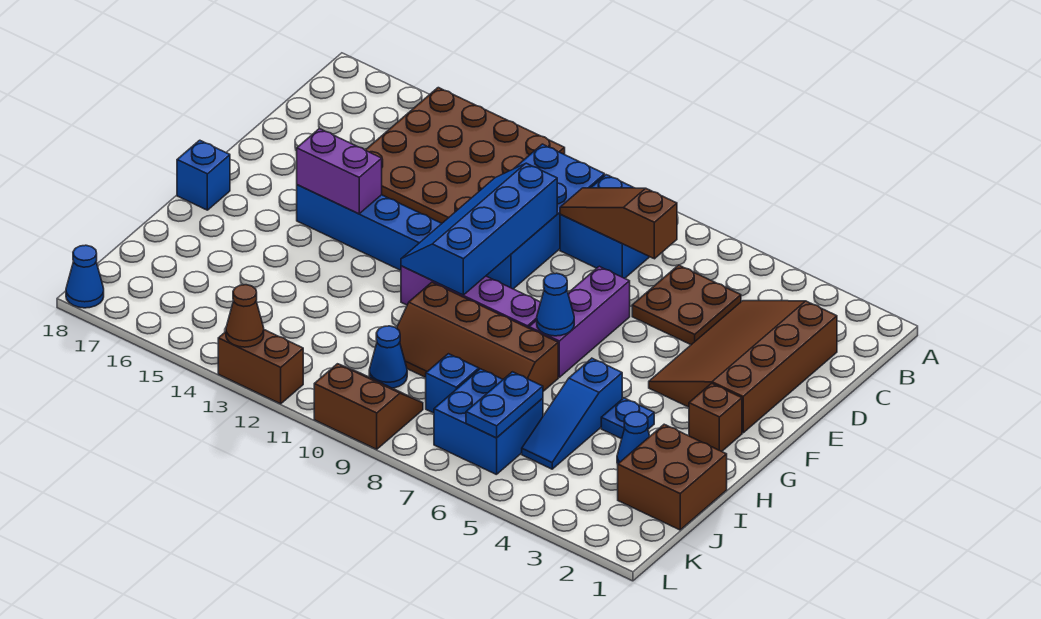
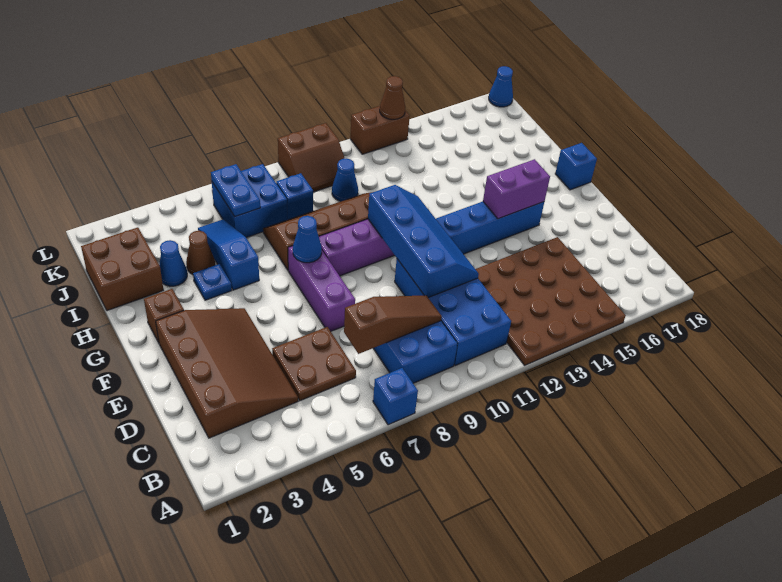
none -> blue 1x1 brick [373,368,418,425]
none -> brown 1x1 cone [186,231,215,275]

